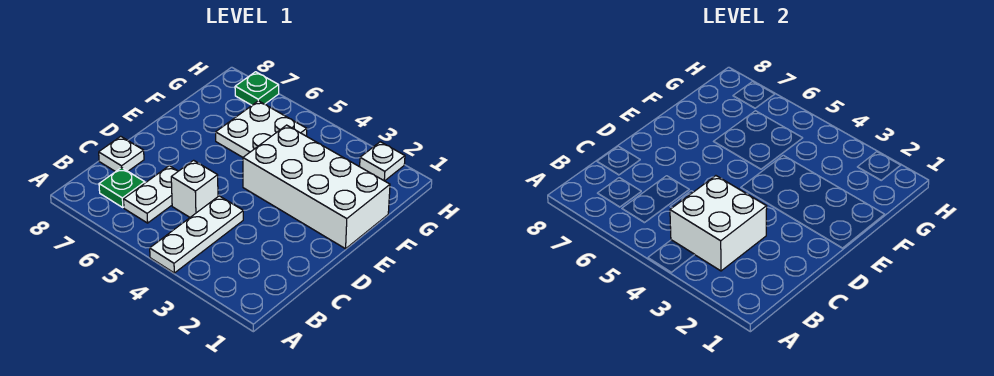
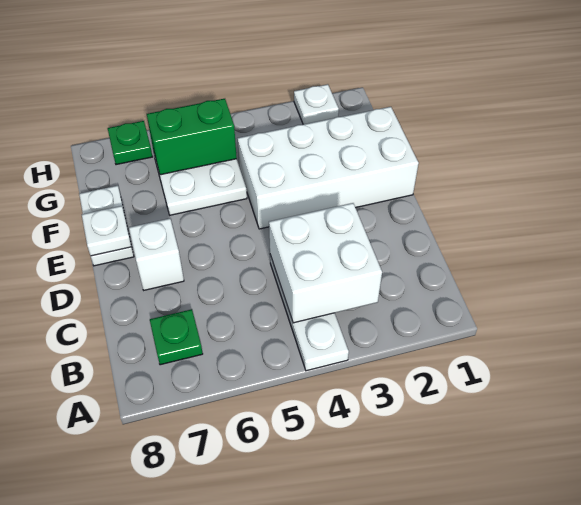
white 1x2 plate [124,166,178,223] -> white 1x2 plate moved to [79,186,134,266]
white 1x1 brick [171,160,218,217] -> white 1x1 brick moved to [129,219,184,290]
white 1x1 plate [99,136,144,172] -> white 1x1 plate moved to [82,206,131,256]
none -> green 1x2 brick [147,99,237,175]

